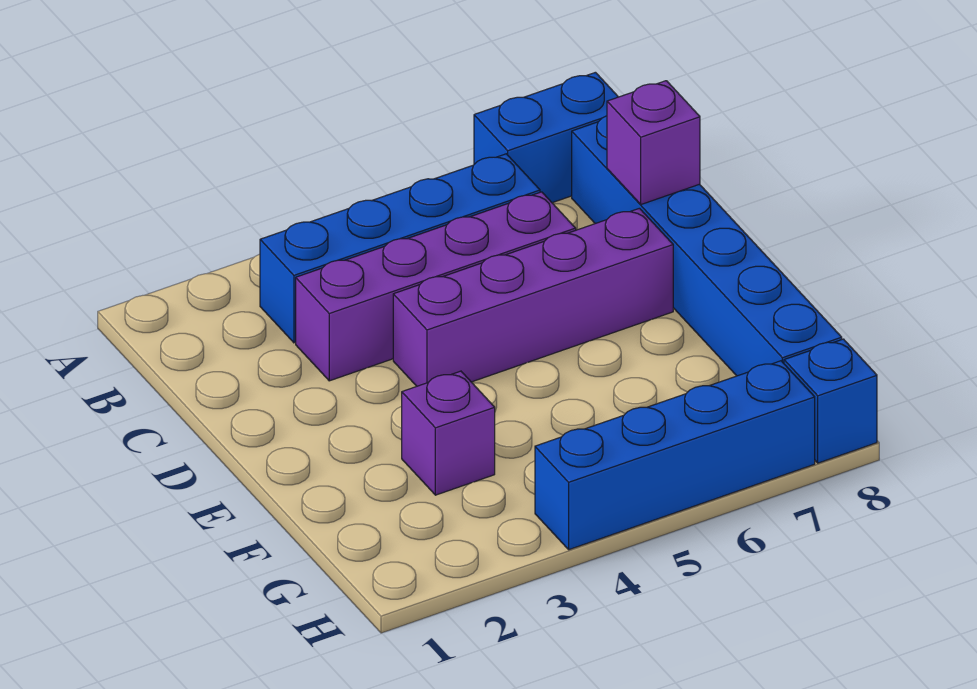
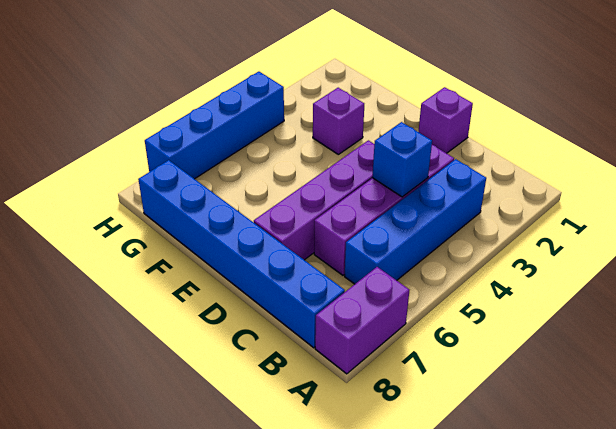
blue 1x2 brick [474,72,618,203] -> purple 1x2 brick [315,267,409,374]
purple 1x1 brick [607,81,700,204] -> purple 1x1 brick moved to [418,87,473,153]
blue 1x1 brick [784,339,877,463] -> blue 1x1 brick moved to [372,122,432,197]

